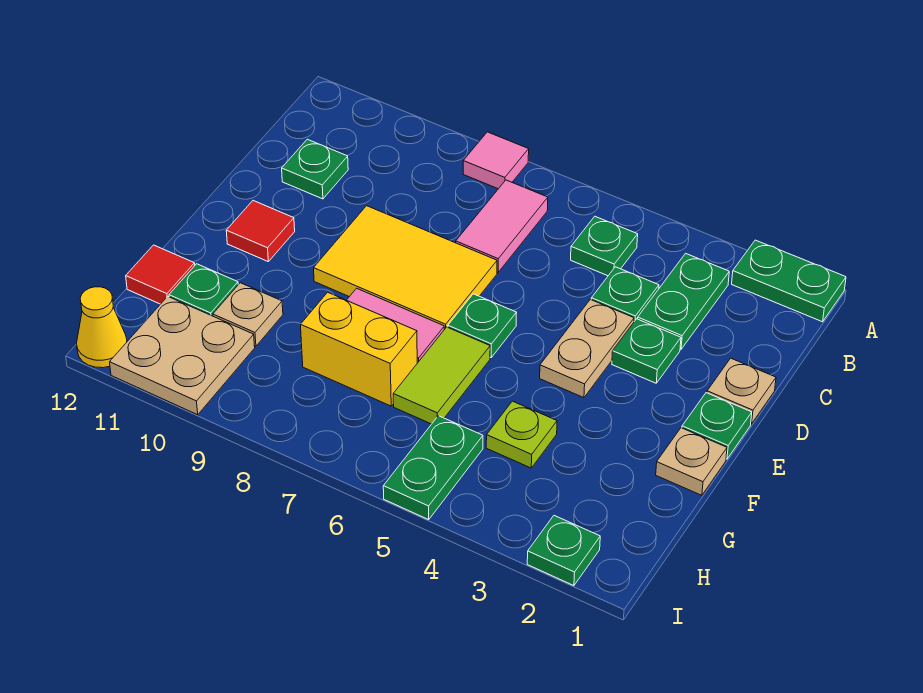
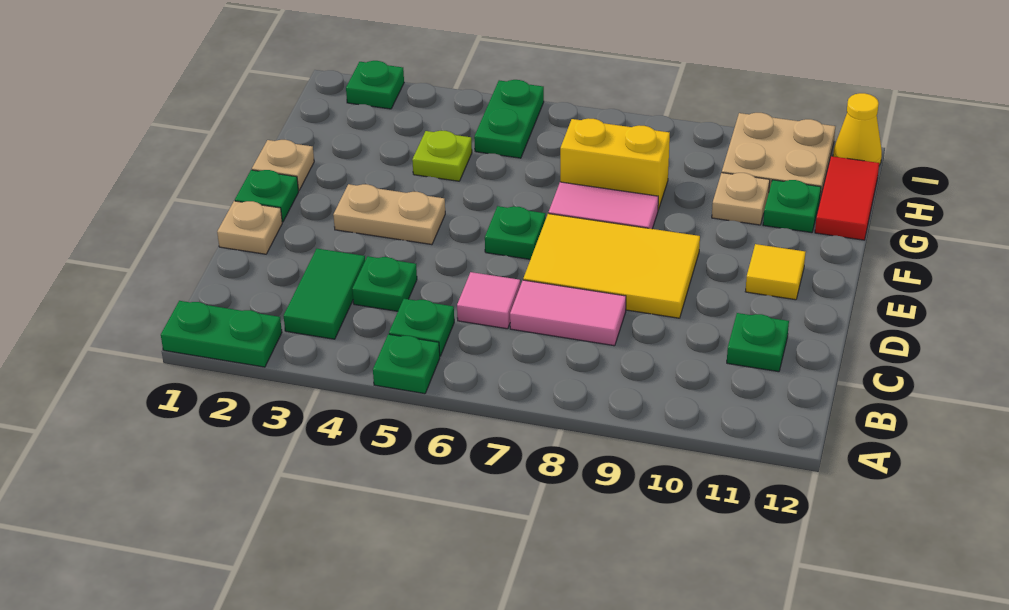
pink 1x1 tile [463,132,529,189] -> pink 1x1 tile moved to [457,272,520,329]
green 1x2 plate [638,253,729,349] -> green 1x2 tile [284,249,365,339]
pink 1x2 tile [456,180,548,272] -> pink 1x2 tile turned to [510,280,626,346]
green 1x1 plate [612,319,681,383] -> green 1x1 plate moved to [373,334,440,394]
tan 1x2 plate [540,299,634,398] -> tan 1x2 plate turned to [333,184,445,245]
red 1x1 tile [226,201,295,261] -> yellow 1x1 tile [745,244,805,300]
lime 1x2 tile [393,327,490,424] -> none
red 1x1 tile [126,245,195,304] -> red 1x2 tile [815,156,879,240]

